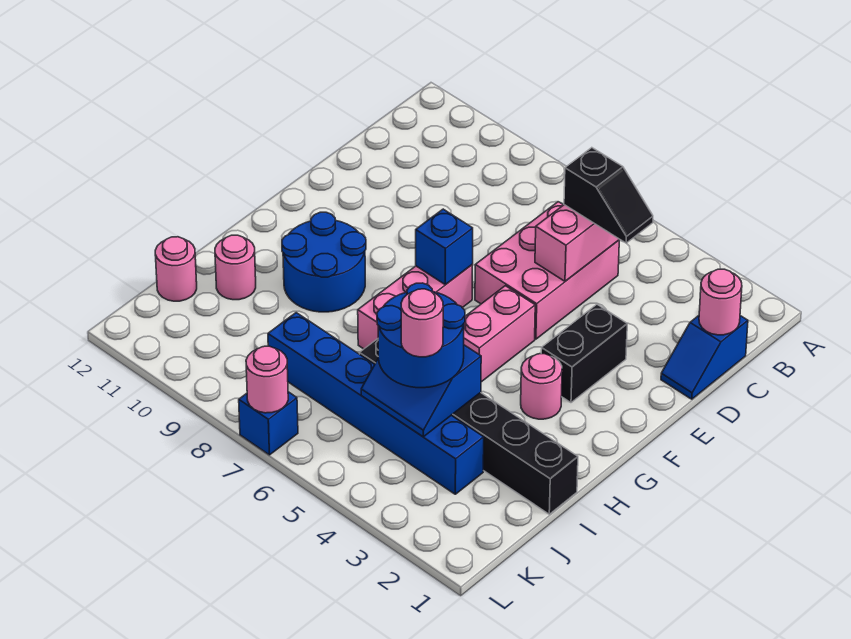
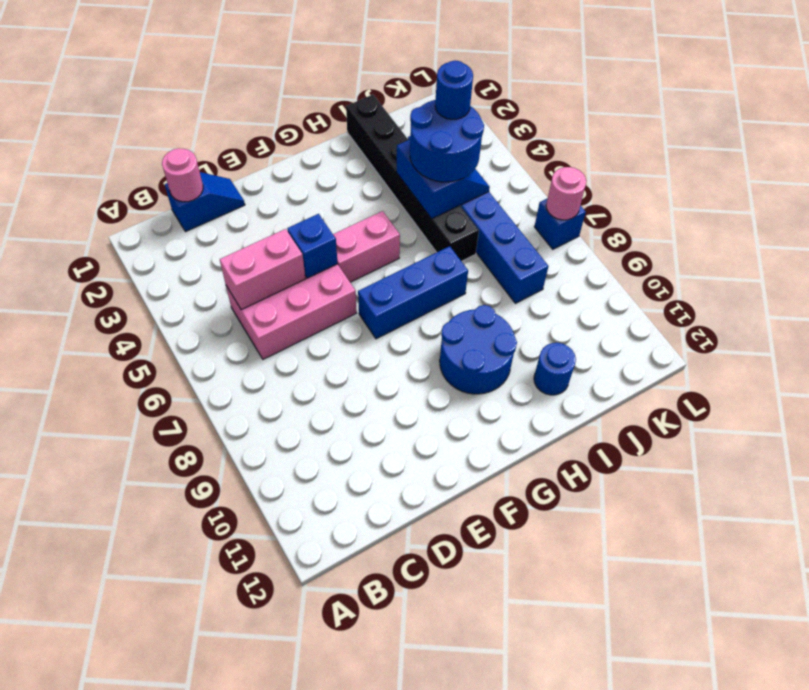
black 1x2 slope [564,148,653,243] -> none
black 1x2 brick [541,305,627,403] -> none
pink 1x3 brick [358,265,472,349] -> blue 1x3 brick [358,246,468,339]
blue 1x1 brick [416,209,473,285] -> blue 1x1 brick moved to [287,214,338,278]
pink 1x1 round brick [521,354,562,419] -> none
pink 1x1 round brick [215,235,256,300] -> blue 1x1 round brick [534,343,576,395]
pink 1x1 round brick [401,289,443,357] -> blue 1x1 round brick [435,61,473,119]
pink 1x1 round brick [155,237,197,301] -> none

